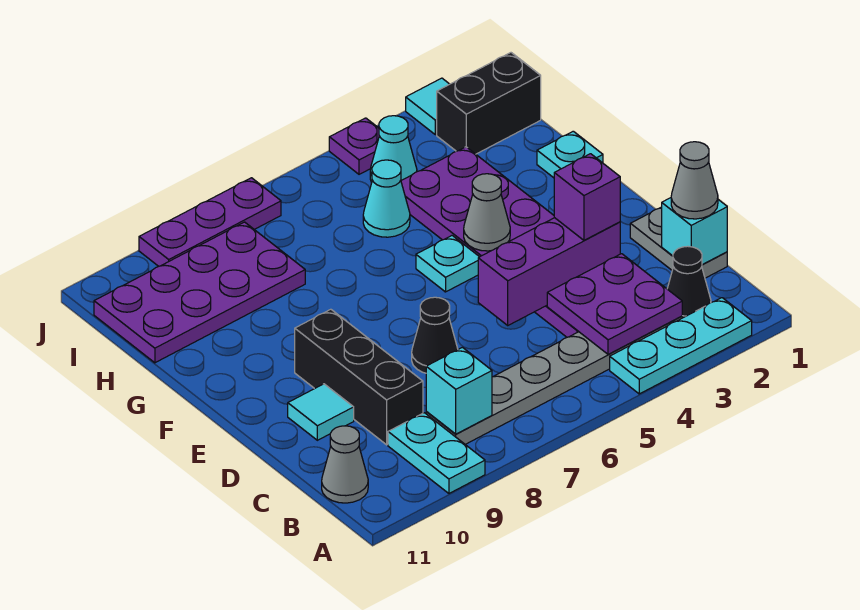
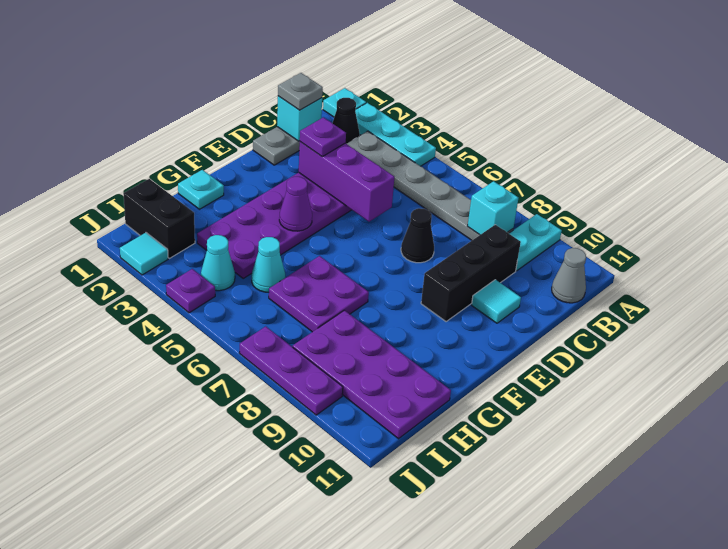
purple 2x2 plate [547,254,682,354] -> purple 2x2 plate moved to [269,256,369,332]
grey 1x1 cone [671,142,718,219] -> grey 1x1 plate [278,73,323,110]
purple 1x1 brick [554,154,620,240] -> purple 1x1 plate [300,117,346,157]
grey 1x1 cone [464,174,510,251] -> purple 1x1 cone [279,177,312,231]
cyan 1x1 plate [416,236,479,292] -> cyan 1x1 plate moved to [323,88,366,117]

